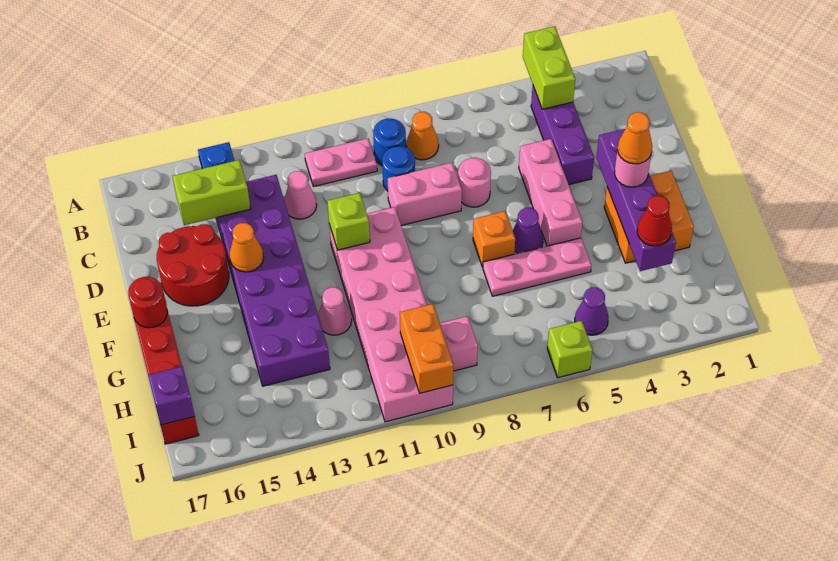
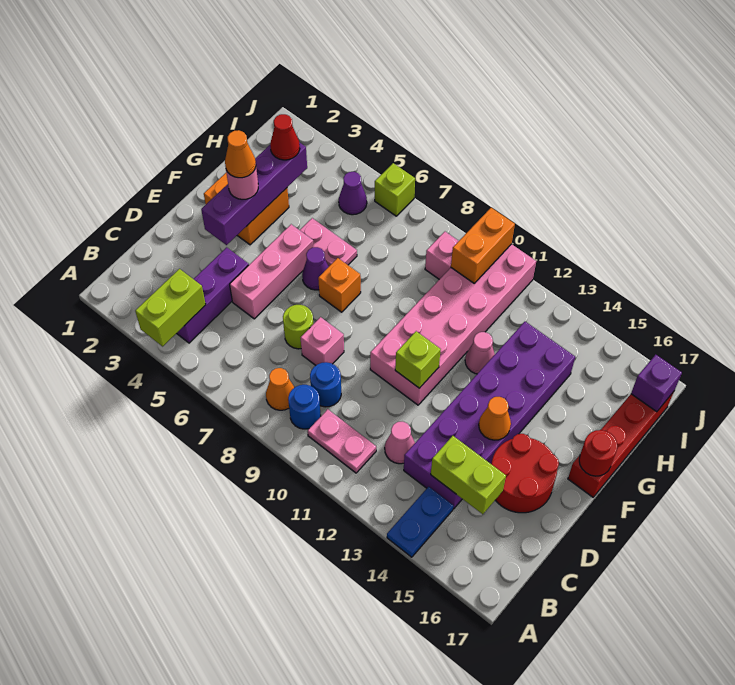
pink 1x1 round brick [458,158,491,207] -> lime 1x1 round brick [283,305,313,349]
pink 1x2 brick [388,163,462,225] -> pink 1x1 brick [301,317,344,365]
pink 1x3 plate [483,238,592,296] -> pink 1x2 plate [300,218,357,266]

